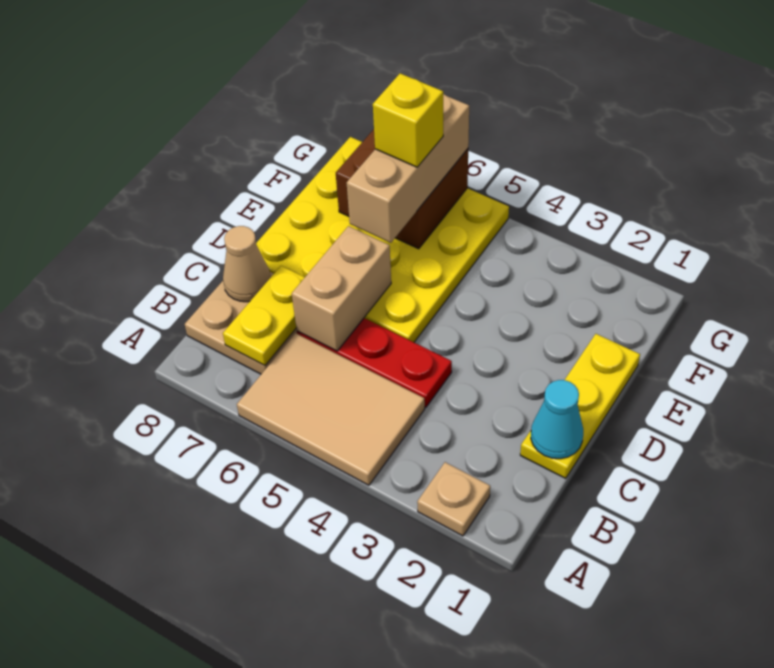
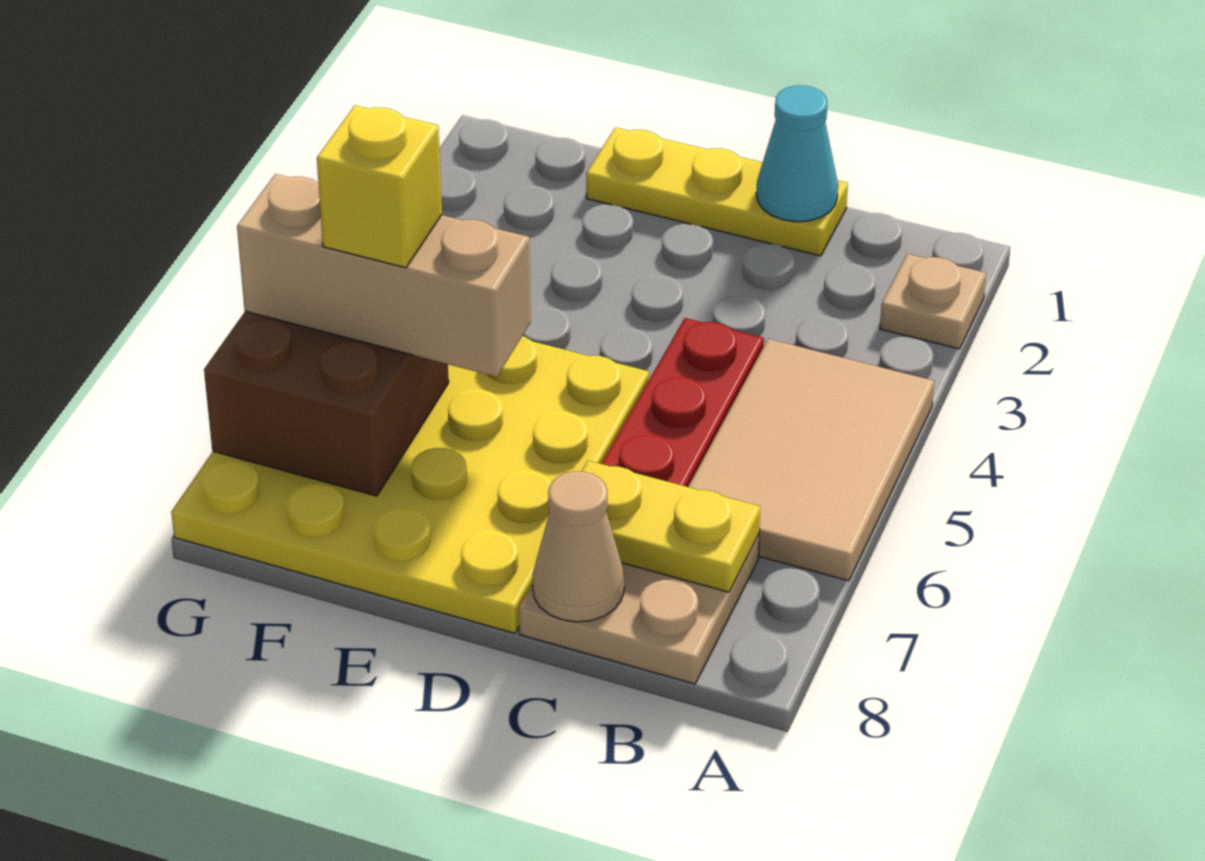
tan 1x2 brick [292,226,391,351] -> none

